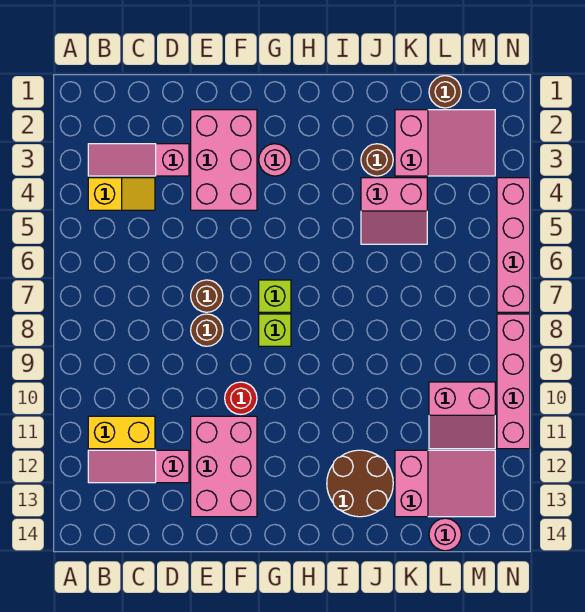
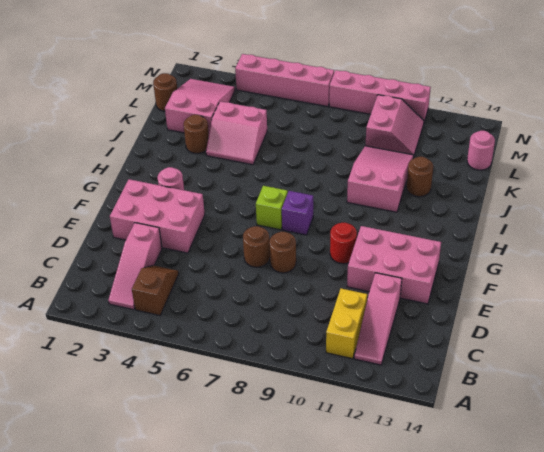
yellow 1x2 slope [88,178,155,210] -> brown 1x2 slope [132,265,179,316]
lime 1x1 brick [259,314,291,346] -> purple 1x1 brick [282,191,313,235]
brown 2x2 round brick [327,450,393,517] -> brown 1x1 round brick [406,157,433,197]
pink 2x2 slope [361,178,427,244] -> pink 2x2 slope turned to [206,101,267,165]
pink 2x3 slope [395,450,495,517] -> pink 2x3 slope moved to [347,146,414,212]

